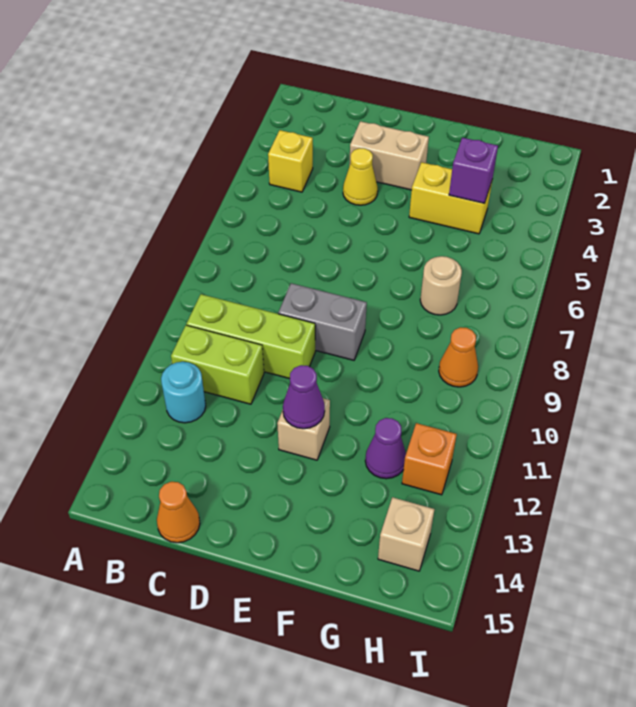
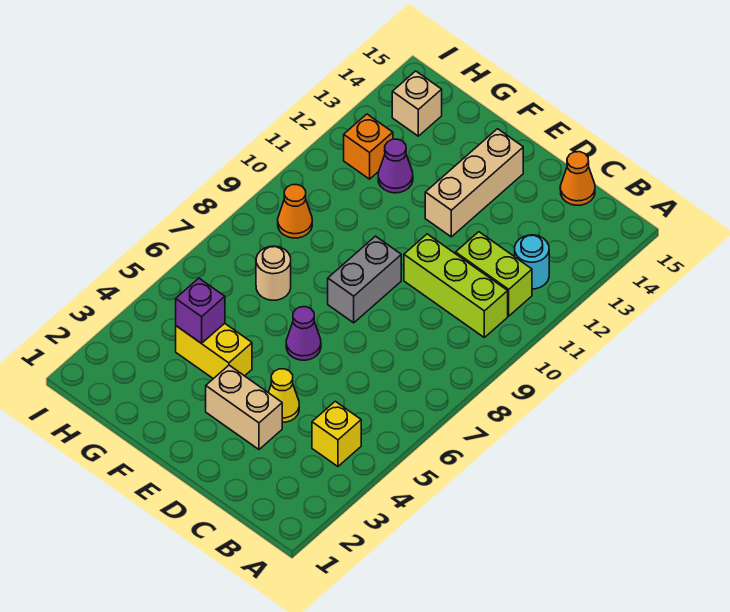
grey 1x2 brick [278,283,367,360] -> grey 1x2 brick turned to [328,236,401,323]
tan 1x1 brick [277,398,330,460] -> tan 1x3 brick [425,129,523,237]
purple 1x1 cone [283,365,325,429] -> purple 1x1 cone moved to [286,307,321,360]

